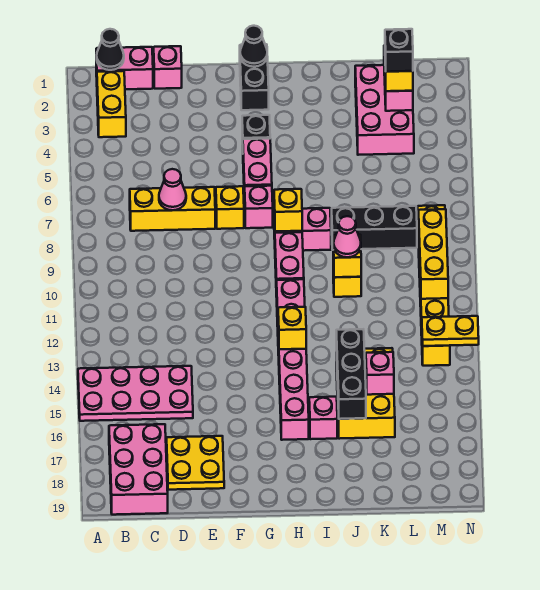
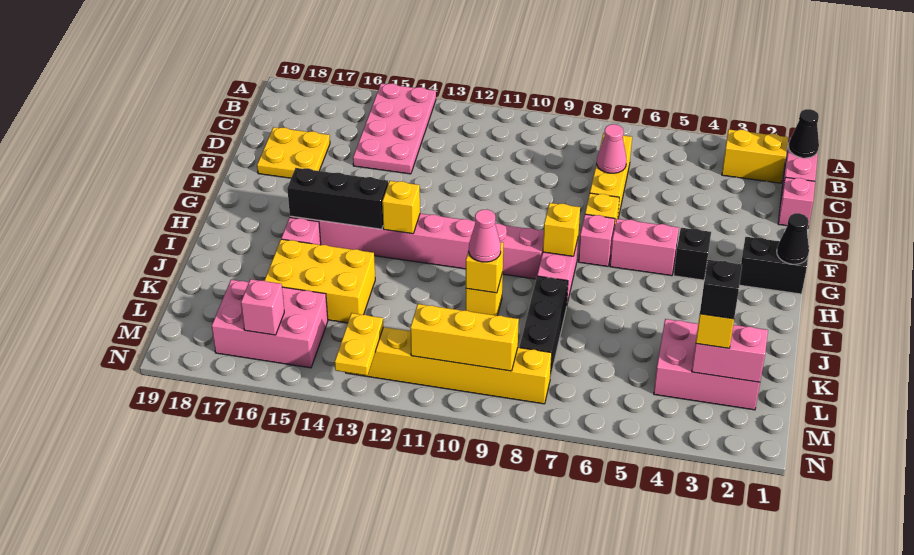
pink 2x3 brick [109,424,168,515] -> pink 2x3 brick moved to [212,280,328,368]
black 1x3 brick [336,329,366,419] -> black 1x3 brick moved to [287,168,388,229]
pink 1x1 brick [366,352,394,395] -> pink 1x1 brick moved to [241,279,284,335]

